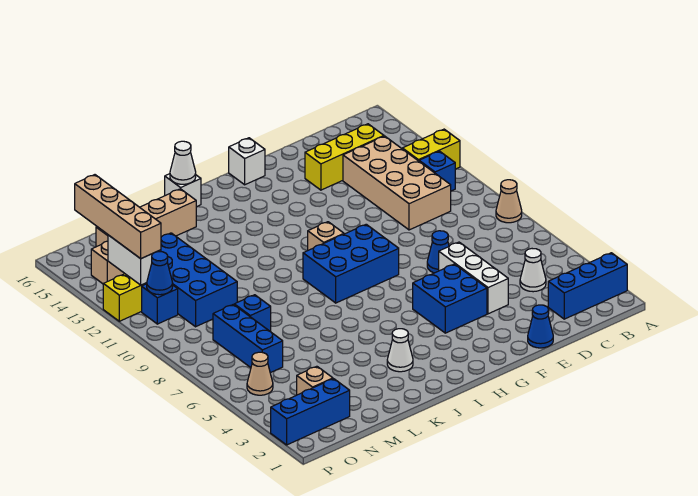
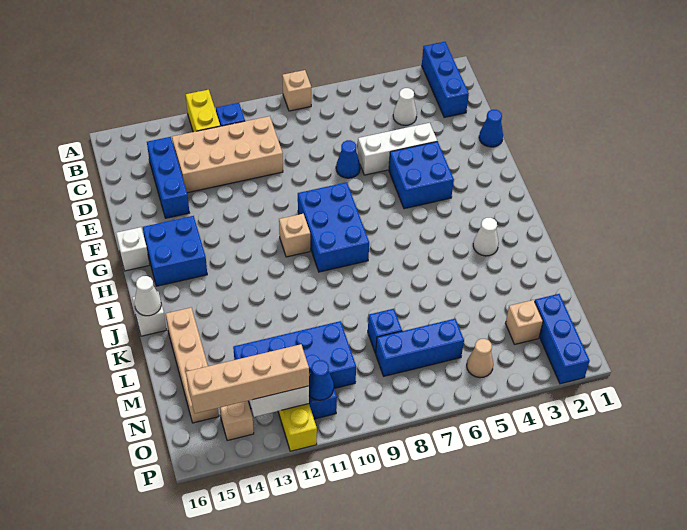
tan 1x1 cone [496,180,522,223] -> tan 1x1 brick [282,70,311,111]
yellow 1x3 brick [305,124,384,190] -> blue 1x3 brick [147,137,189,218]
none -> blue 2x2 brick [143,216,207,286]

